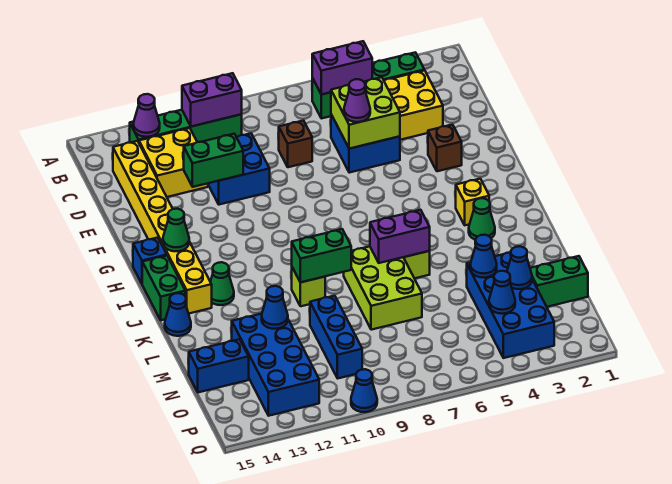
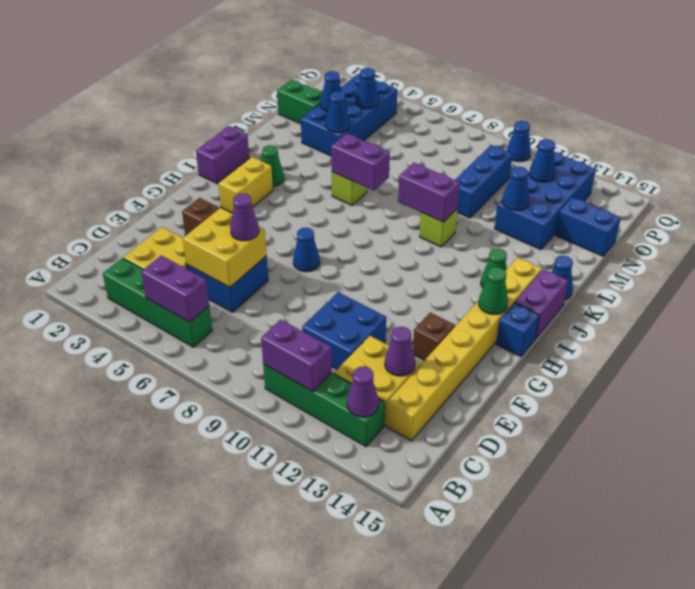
lime 2x2 brick [331,77,400,149] -> yellow 2x2 brick [183,208,267,287]
brown 1x1 brick [278,121,312,167] -> brown 1x1 brick moved to [413,313,455,360]
none -> purple 1x1 cone [385,327,415,376]
green 1x2 brick [184,134,243,187] -> none
none -> blue 1x1 cone [293,228,320,272]
none -> purple 1x2 brick [196,126,249,184]
yellow 1x1 brick [456,179,489,225] -> yellow 1x2 brick [218,157,273,213]
green 1x2 brick [142,256,185,320] -> purple 1x2 brick [515,269,568,339]
lime 2x3 brick [344,246,422,330] -> none
green 1x2 brick [292,229,351,282] -> purple 1x2 brick [398,163,460,222]
none -> blue 1x1 cone [529,139,556,182]

